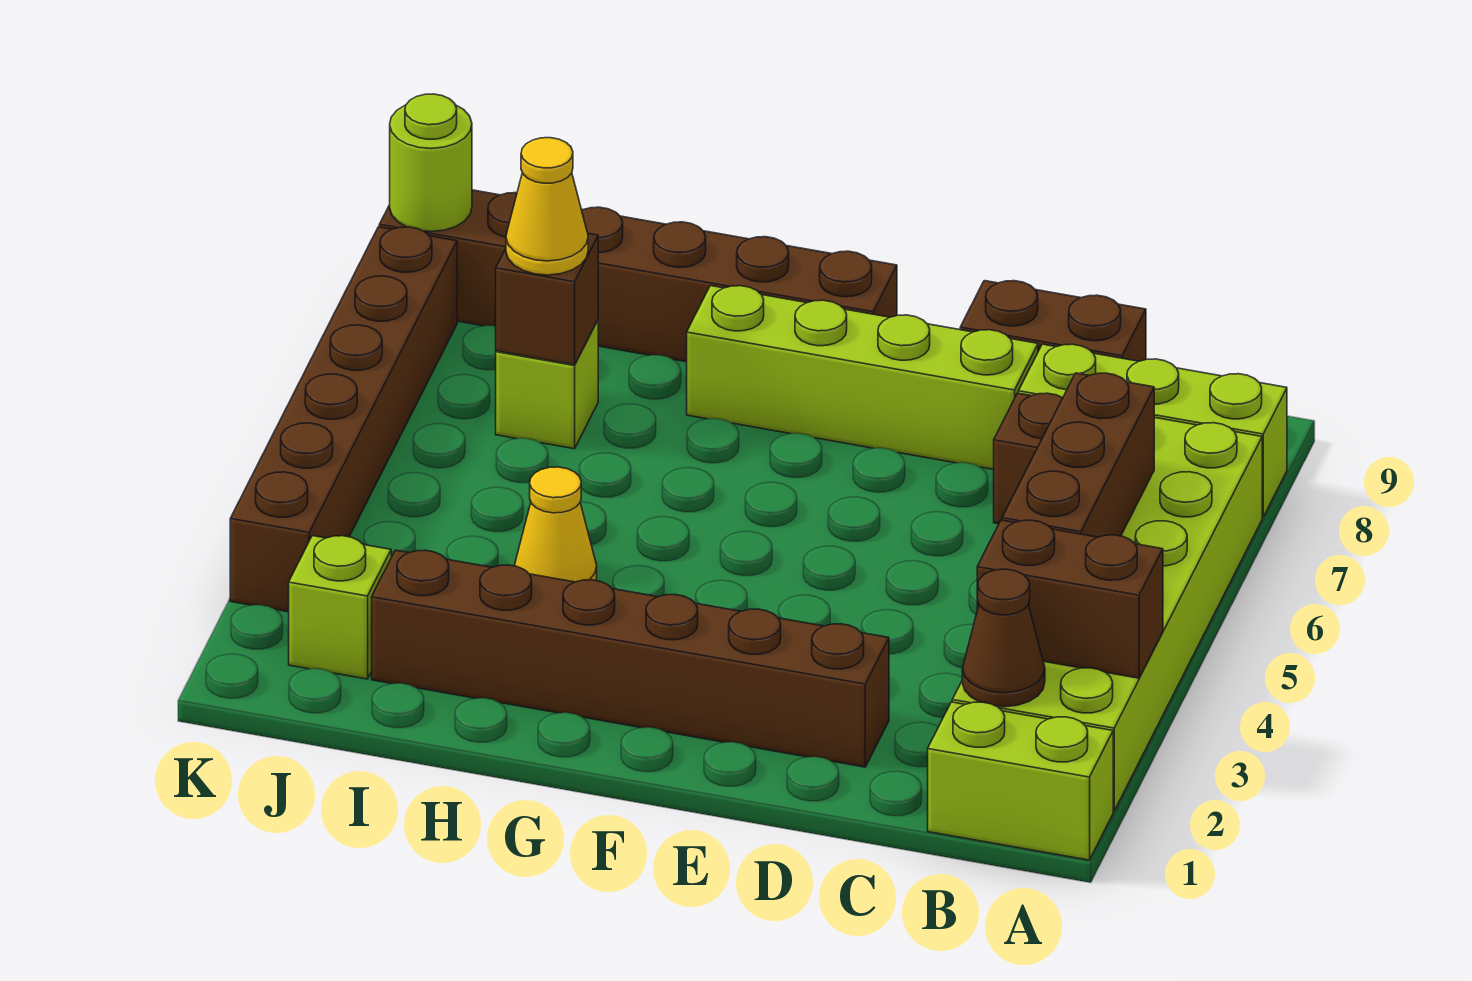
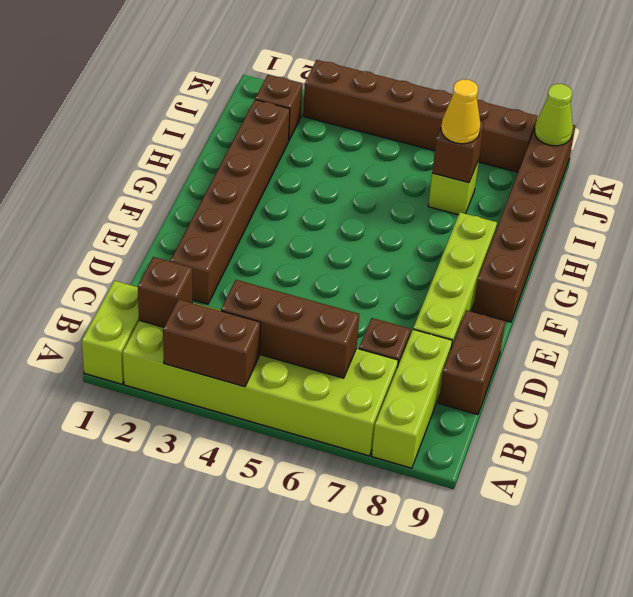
brown 1x2 brick [977,520,1163,678] -> brown 1x2 brick turned to [163,299,260,387]
brown 1x1 cone [962,569,1045,707] -> brown 1x1 brick [138,257,192,327]
yellow 1x1 cone [515,467,597,582] -> none
lime 1x1 brick [289,536,391,679] -> brown 1x1 brick [255,75,302,140]
lime 1x1 round brick [390,94,472,232] -> lime 1x1 cone [534,84,573,146]

